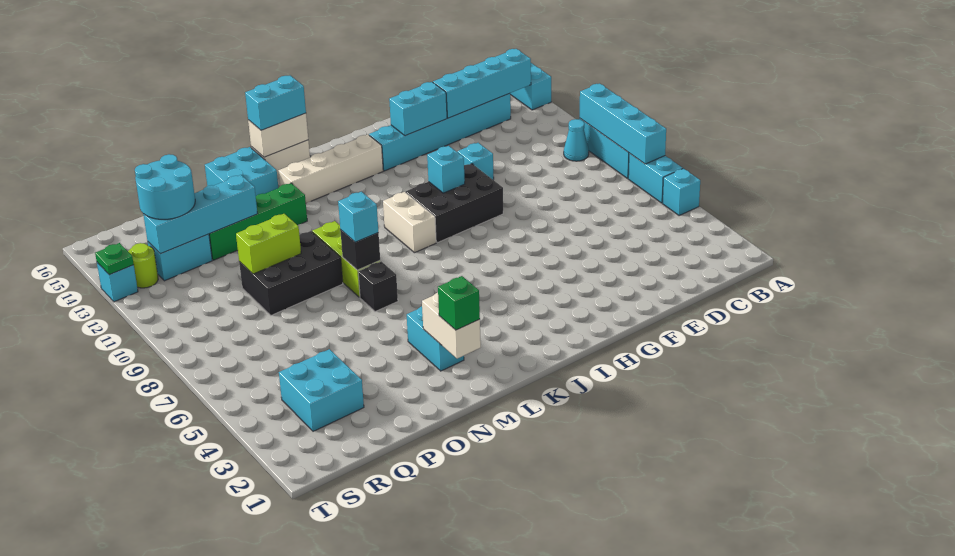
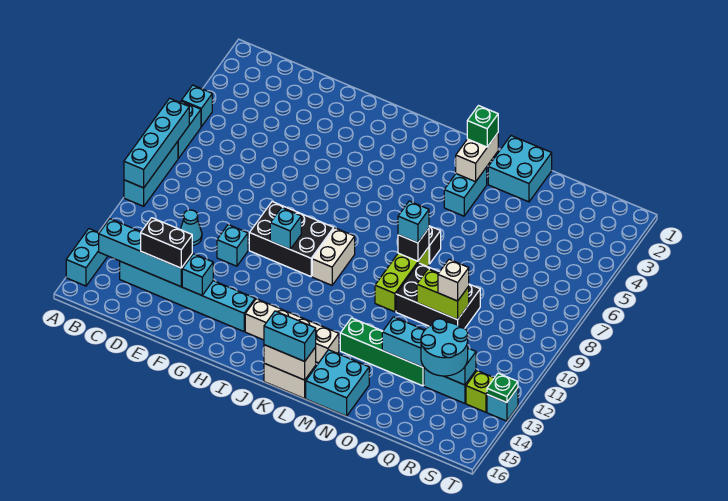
cyan 1x1 cone [564,119,589,161] -> cyan 1x1 cone moved to [180,210,202,246]
none -> black 1x2 brick [141,218,192,268]
cyan 1x2 brick [389,82,447,136] -> cyan 1x1 brick [182,254,213,295]
none -> white 1x1 brick [438,259,469,301]
cyan 2x2 brick [279,349,364,431] -> cyan 2x2 brick moved to [488,136,552,202]
lime 1x1 round brick [128,243,158,288] -> lime 1x1 brick [466,371,494,412]

